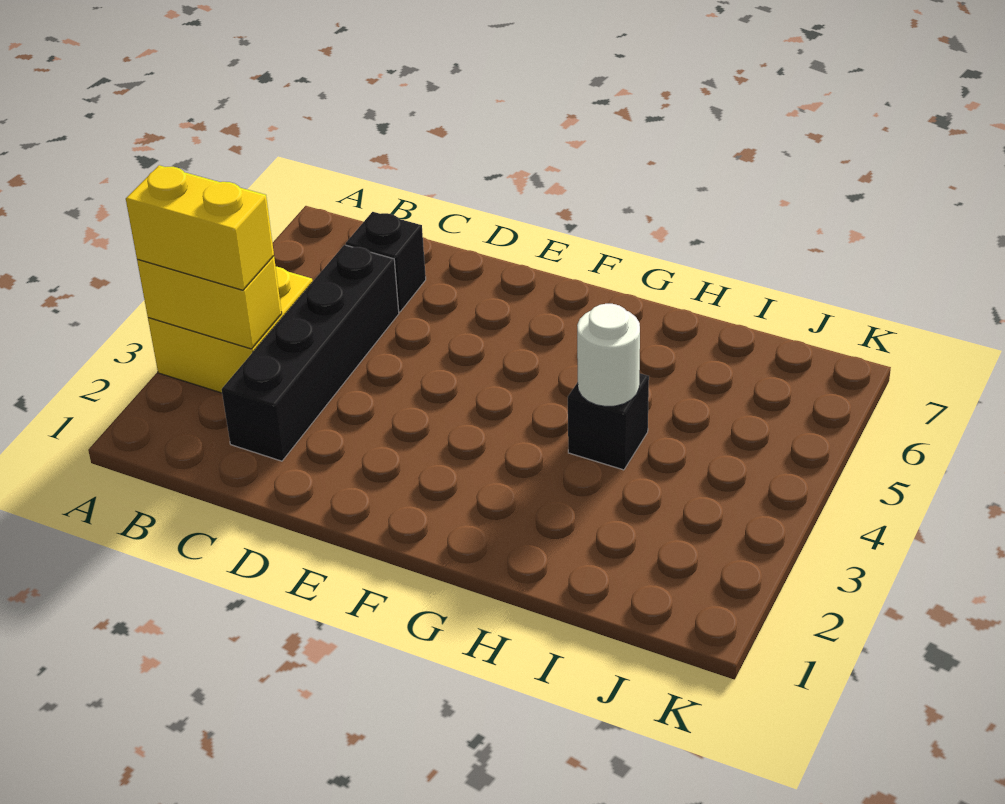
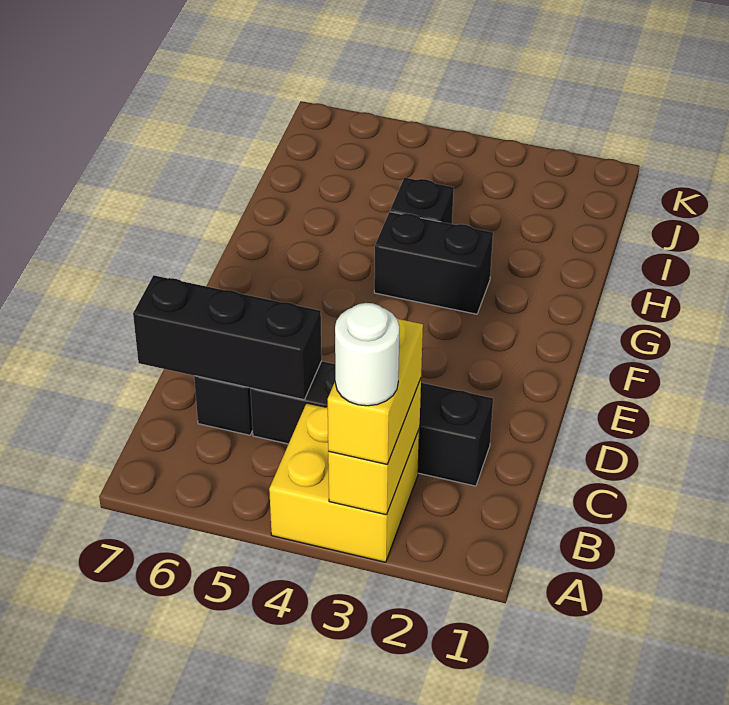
none -> black 1x3 brick [133,275,322,400]
none -> black 1x2 brick [374,212,493,314]
white 1x1 round brick [577,304,640,406] -> white 1x1 round brick moved to [335,303,399,406]

